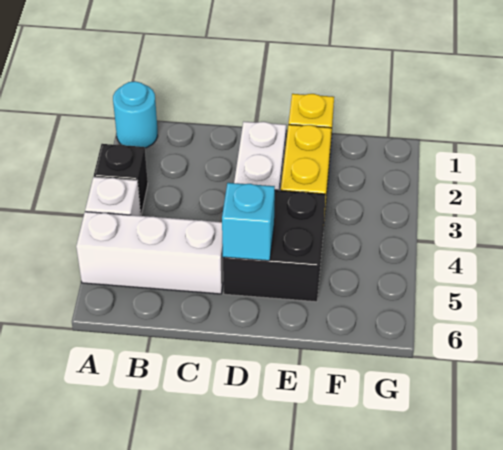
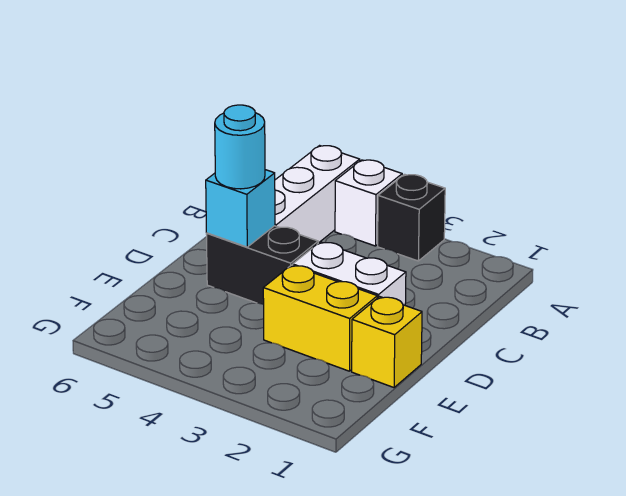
cyan 1x1 round brick [113,81,158,148] -> cyan 1x1 round brick moved to [215,105,265,189]
black 2x2 brick [223,190,326,302] -> black 1x2 brick [206,226,318,304]

